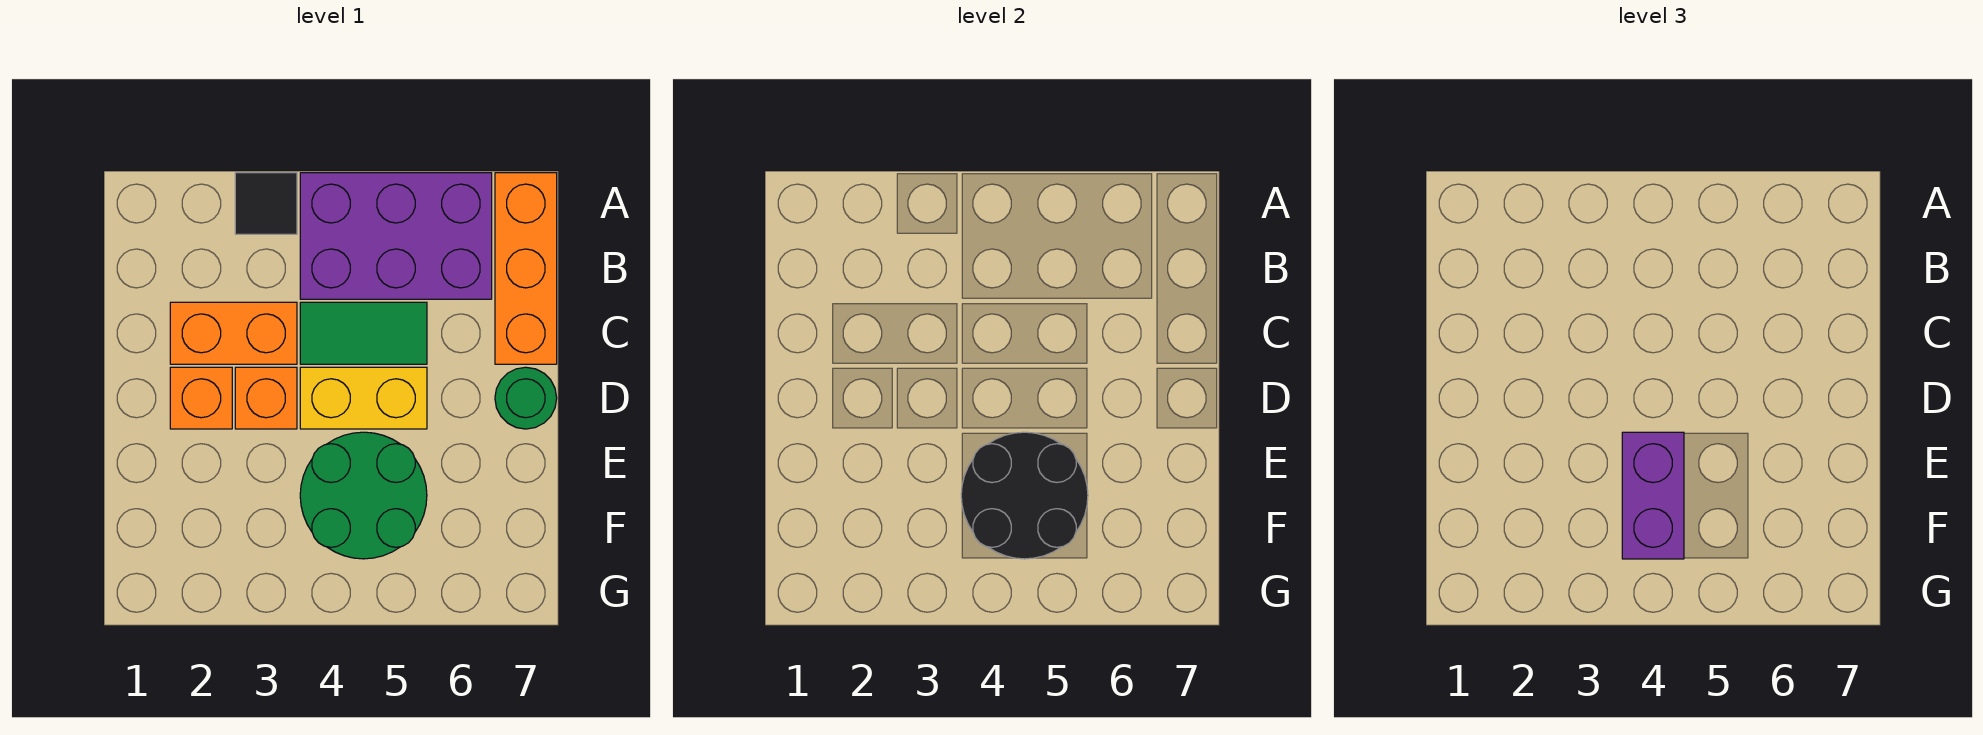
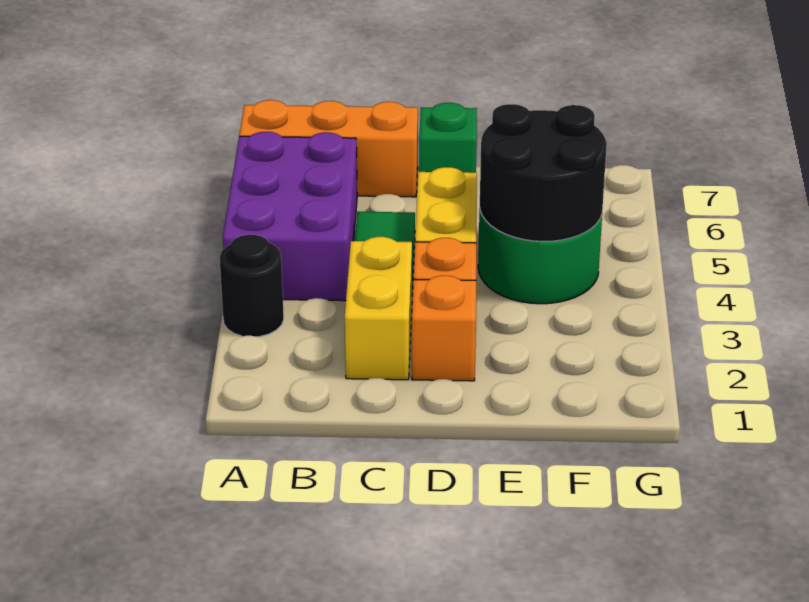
black 1x1 tile [235,173,297,234] -> black 1x1 round brick [220,235,284,337]
orange 1x2 brick [170,302,297,364] -> yellow 1x2 brick [345,237,412,380]
green 1x1 round brick [495,367,557,429] -> green 1x1 brick [419,103,477,173]
purple 1x2 brick [1622,432,1684,559] -> none

